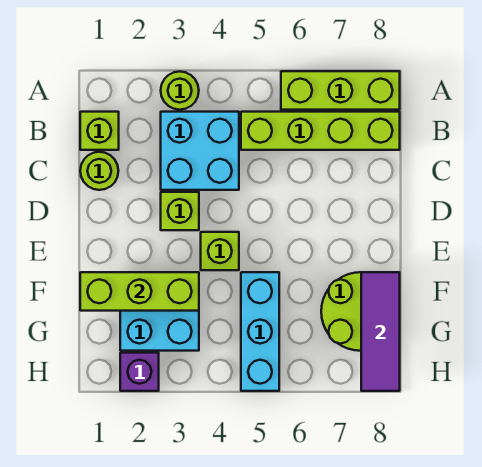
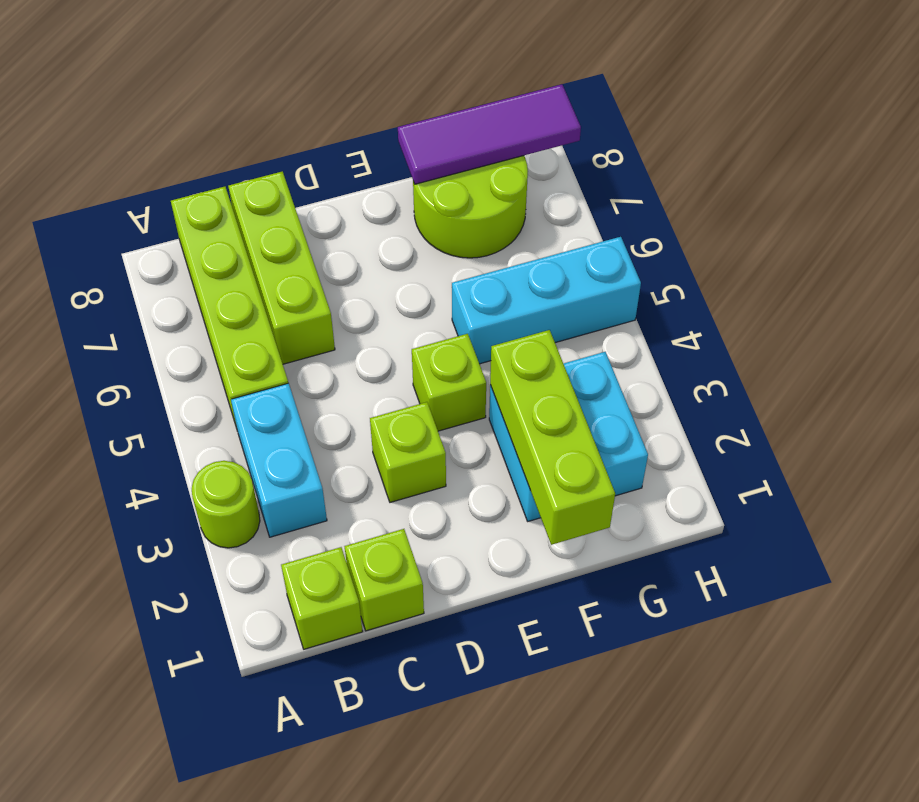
lime 1x3 brick [281,71,400,110] -> lime 1x3 brick moved to [228,171,335,364]
cyan 2x2 brick [161,112,239,190] -> cyan 1x2 brick [231,383,327,537]
lime 1x1 round brick [80,152,118,190] -> lime 1x1 brick [344,529,424,631]
purple 1x1 brick [120,353,159,391] -> none

